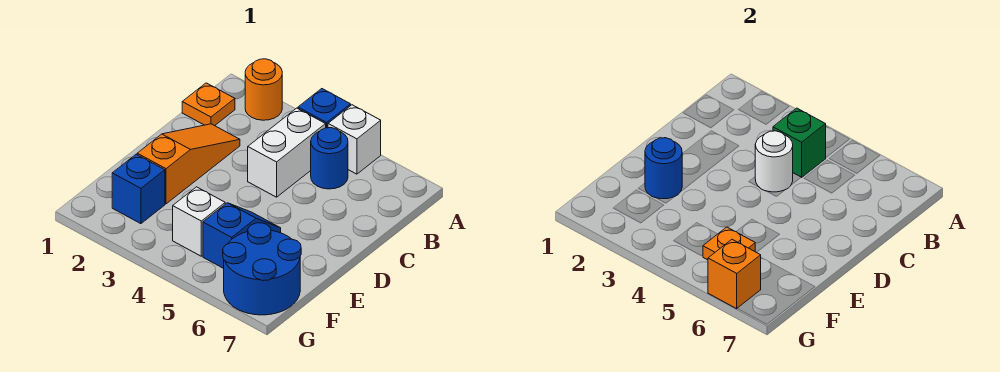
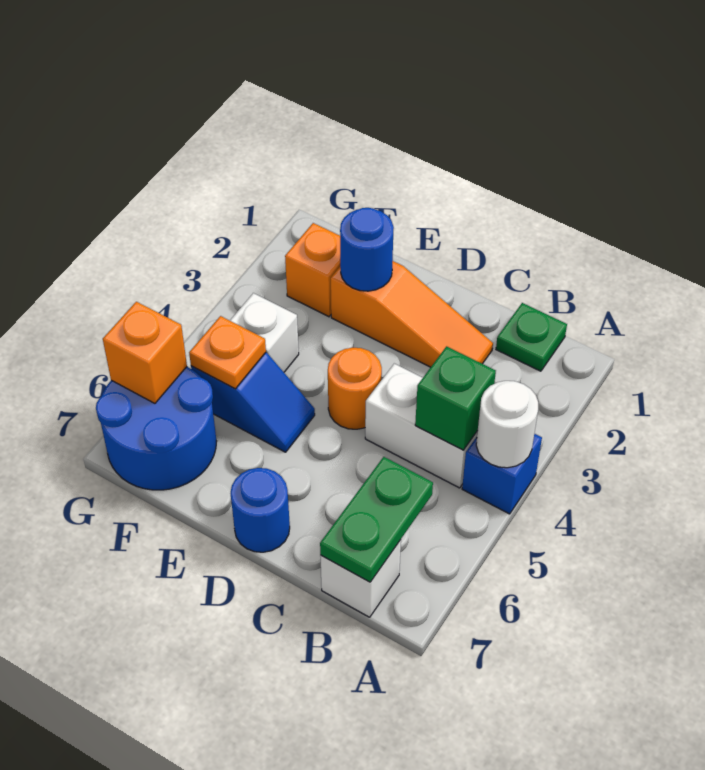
orange 1x1 round brick [245,59,282,120] -> orange 1x1 round brick moved to [328,348,382,429]
white 1x1 brick [328,105,381,174] -> white 1x1 brick moved to [320,540,401,617]
orange 1x1 plate [182,83,235,126] -> green 1x1 plate [496,303,567,371]
blue 1x1 round brick [311,128,348,189] -> blue 1x1 round brick moved to [231,468,290,552]
none -> green 1x2 plate [320,457,433,582]
white 1x1 round brick [755,131,793,192] -> white 1x1 round brick moved to [476,381,538,468]
blue 1x1 brick [112,154,165,224] -> orange 1x1 brick [285,223,340,317]

